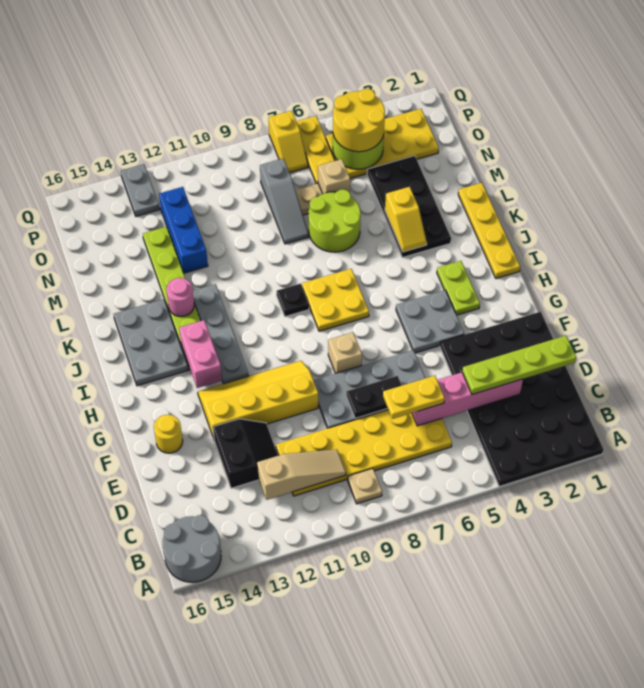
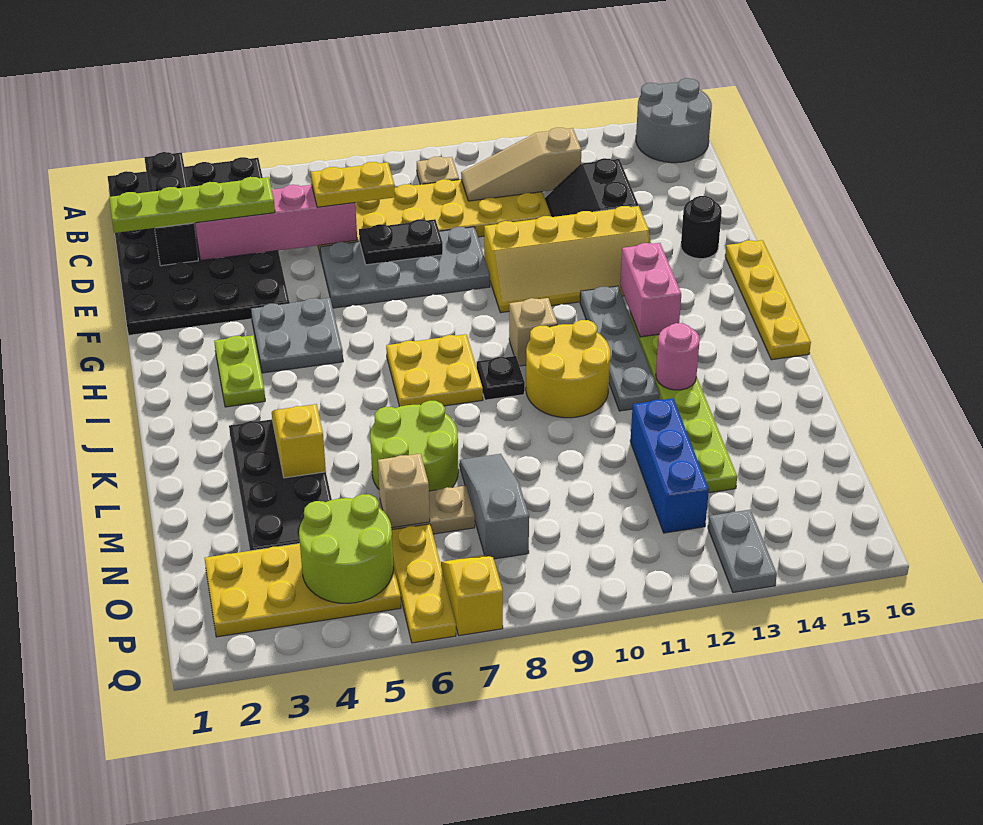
none -> black 1x3 brick [144,152,198,266]
yellow 1x1 round brick [154,415,183,453] -> black 1x1 round brick [681,196,722,259]
tan 1x1 brick [328,332,362,373] -> tan 1x1 brick moved to [509,298,557,366]
yellow 1x4 plate [458,183,520,279] -> yellow 1x4 plate moved to [725,240,811,360]
grey 2x3 plate [114,299,188,386] -> none
yellow 2x2 round brick [333,89,385,152] -> yellow 2x2 round brick moved to [526,320,610,418]

